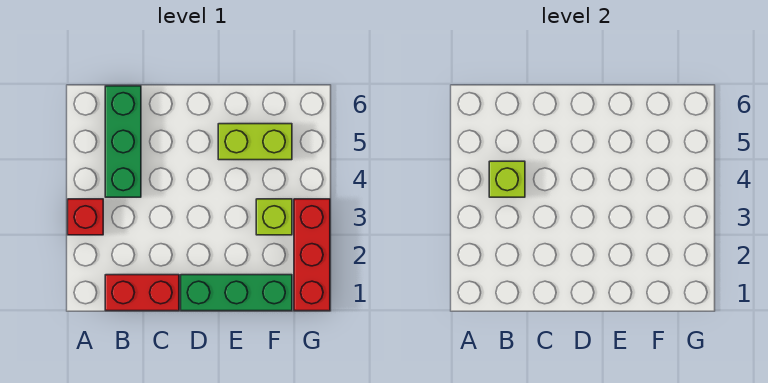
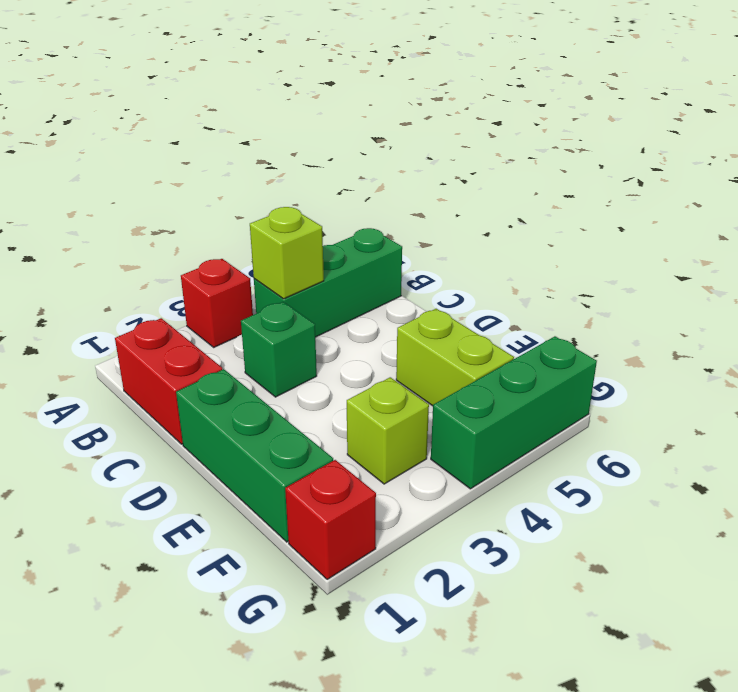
none -> green 1x1 brick [241,302,317,397]
red 1x3 brick [294,199,330,311] -> red 1x1 brick [285,460,376,580]
none -> green 1x3 brick [431,336,597,489]

